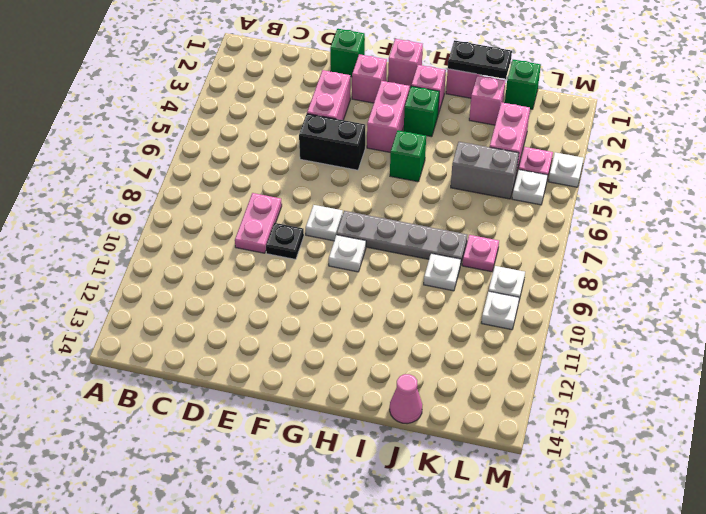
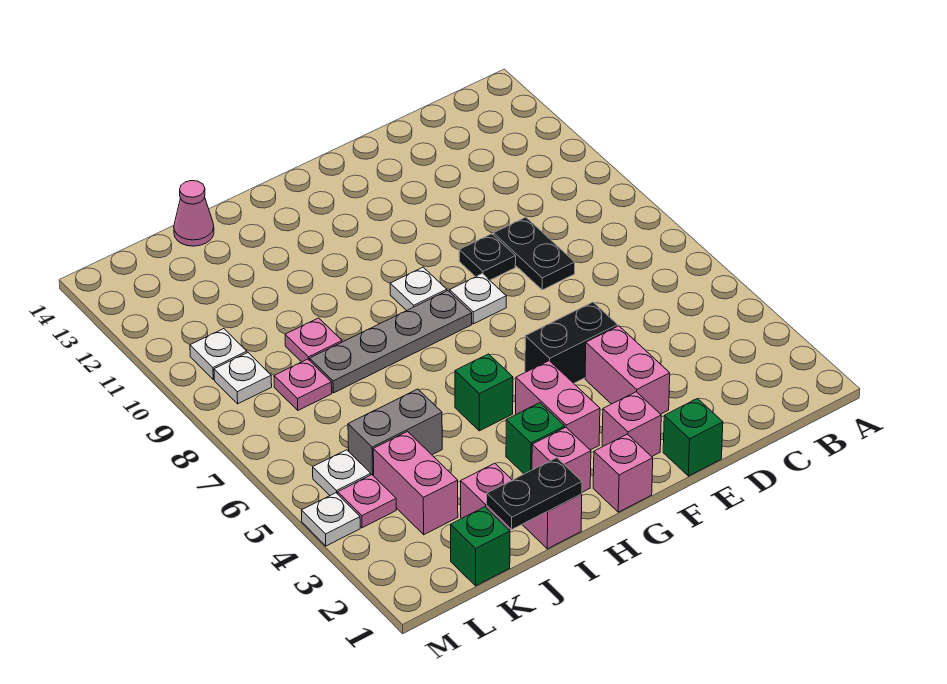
pink 1x2 plate [235,193,282,253] -> black 1x2 plate [494,217,575,290]
white 1x1 plate [424,253,461,291] -> pink 1x1 plate [285,318,342,362]

